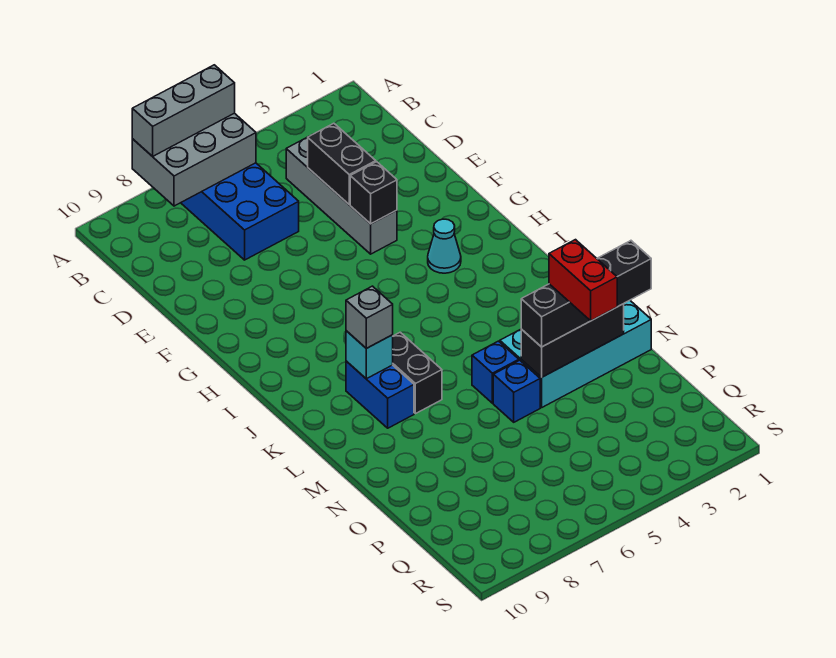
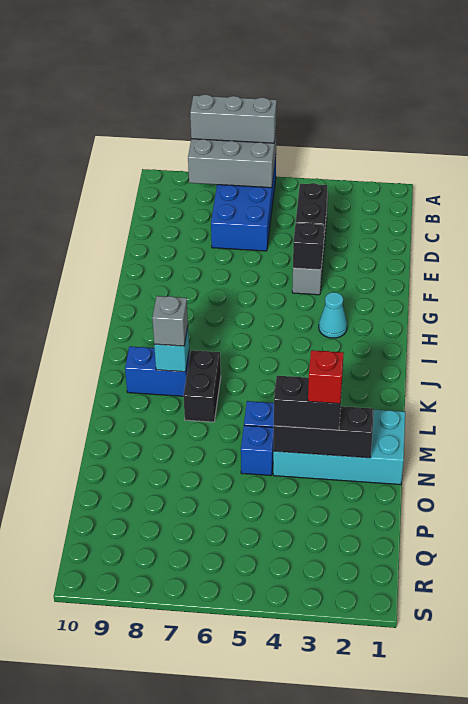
blue 1x2 brick [346,361,414,428] -> blue 1x2 brick turned to [125,346,190,396]
black 1x4 brick [521,241,651,347] -> black 1x2 brick [274,376,342,430]
red 1x2 brick [549,240,617,321] -> red 1x1 brick [308,350,344,404]

